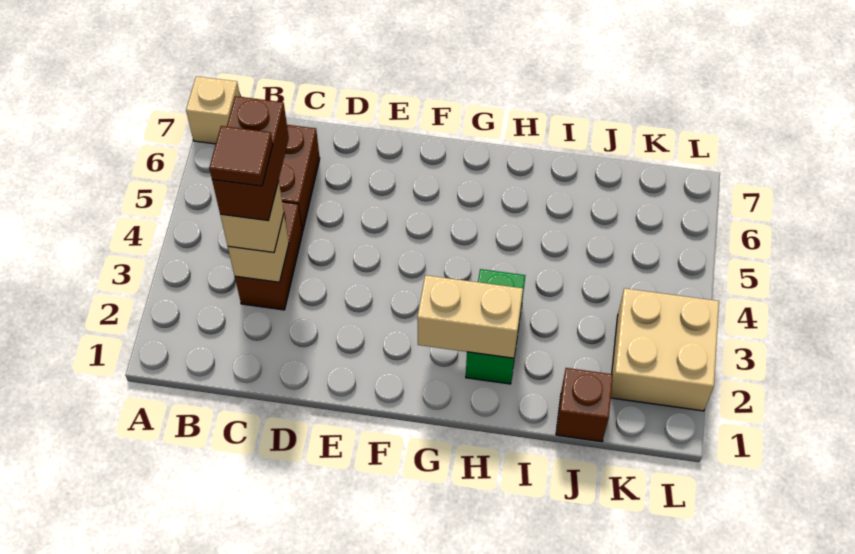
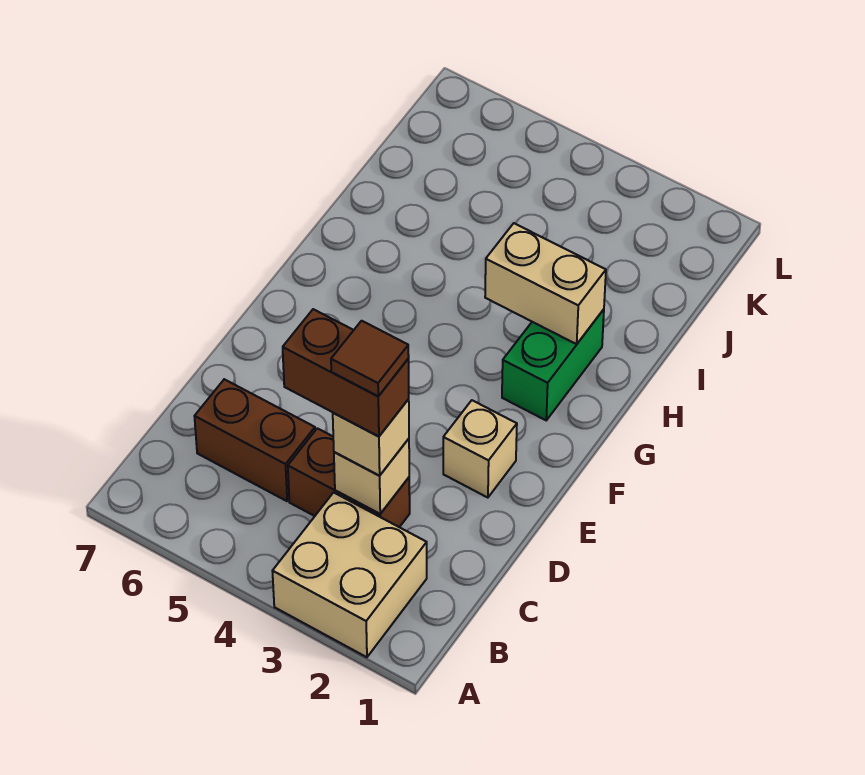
tan 1x1 brick [186,76,240,144] -> tan 1x1 brick moved to [443,400,517,498]
tan 1x2 brick [417,275,523,358] -> tan 1x2 brick turned to [485,223,606,344]
green 1x2 brick [466,269,525,384] -> green 1x2 brick turned to [502,309,604,420]
brown 1x1 brick [556,368,613,442] -> none
tan 2x2 brick [611,288,719,411] -> tan 2x2 brick moved to [272,493,427,657]

